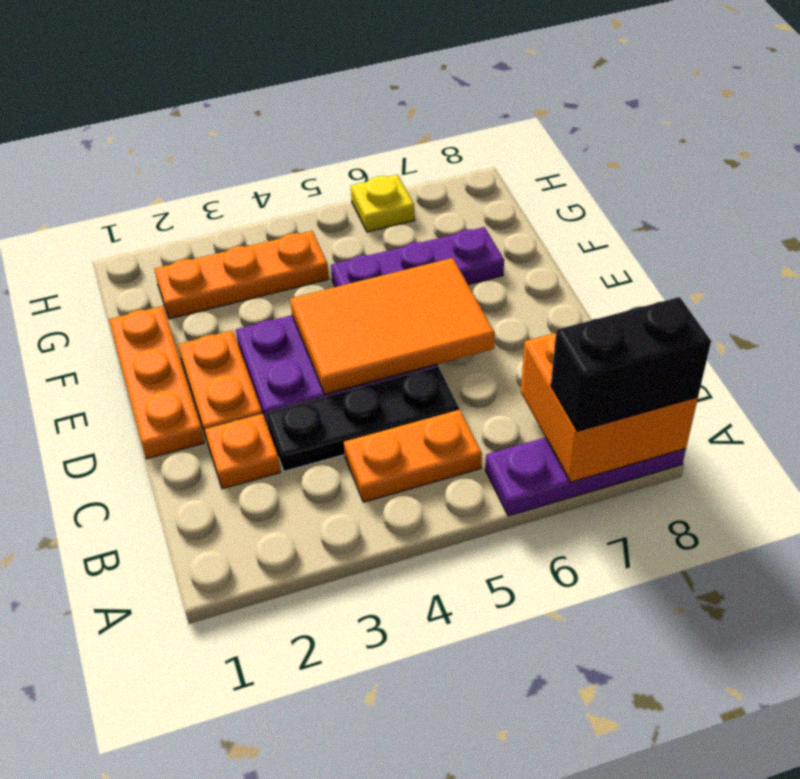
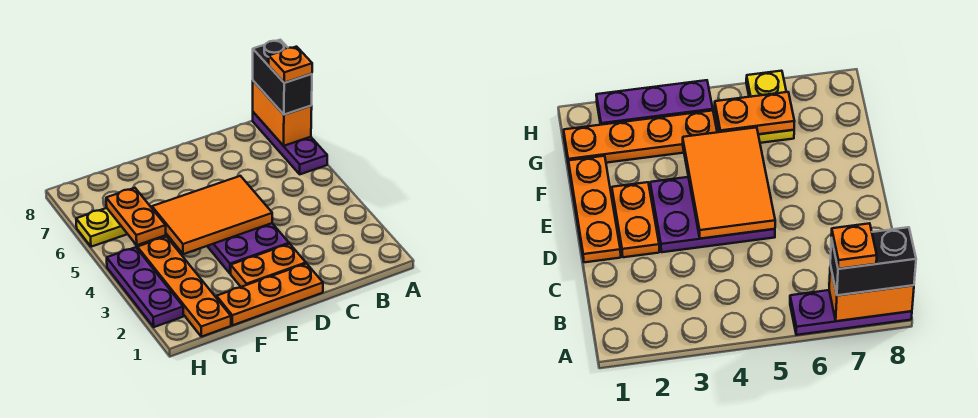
orange 2x2 brick [521,333,698,482] -> orange 1x2 brick [253,81,312,146]
orange 1x2 plate [344,410,482,502] -> orange 1x2 plate moved to [106,188,166,245]
orange 1x1 plate [205,413,281,489] -> orange 1x1 plate moved to [269,47,312,83]
black 1x3 plate [266,367,459,471] -> none
orange 2x3 tile [290,258,495,394] -> orange 2x3 tile turned to [152,176,272,254]
purple 1x3 plate [331,227,504,287] -> purple 1x3 plate moved to [107,247,183,327]
orange 1x3 plate [155,231,329,319] -> orange 1x4 plate [137,237,231,337]
yellow 1x1 plate [351,175,415,232] -> yellow 1x2 plate [76,208,127,247]

